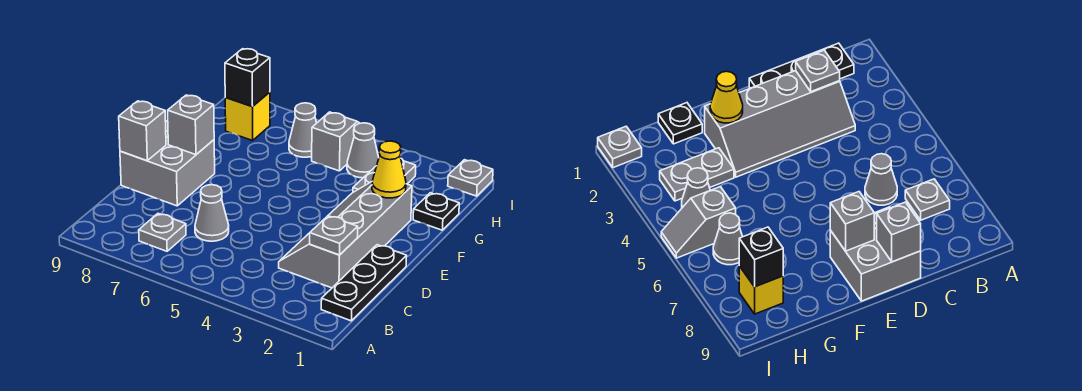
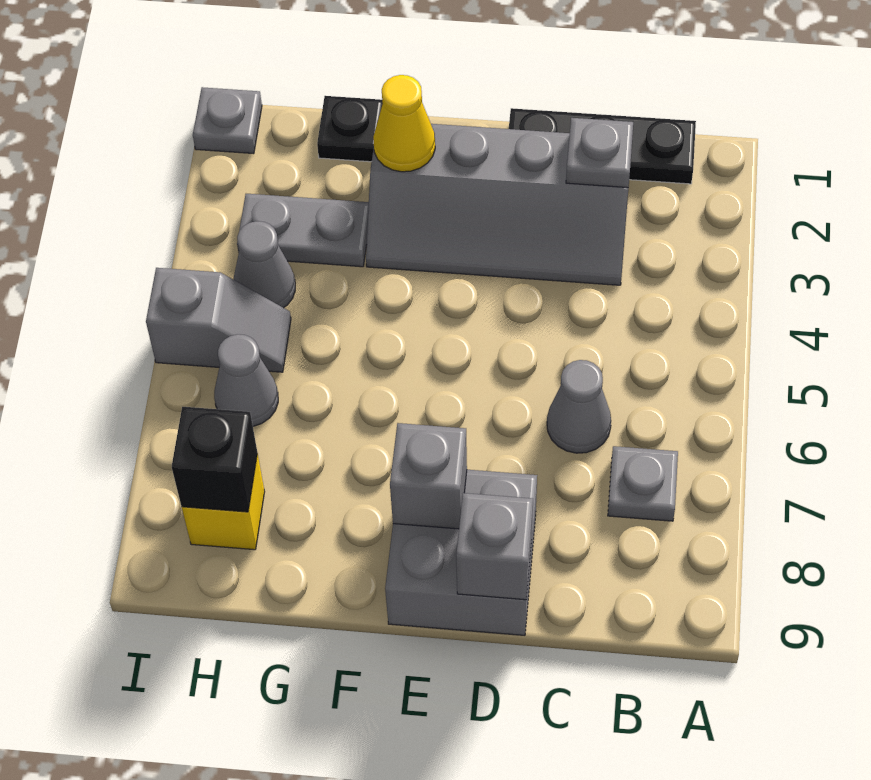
grey 1x2 slope [312,112,360,171] -> grey 1x2 slope turned to [146,268,291,372]

